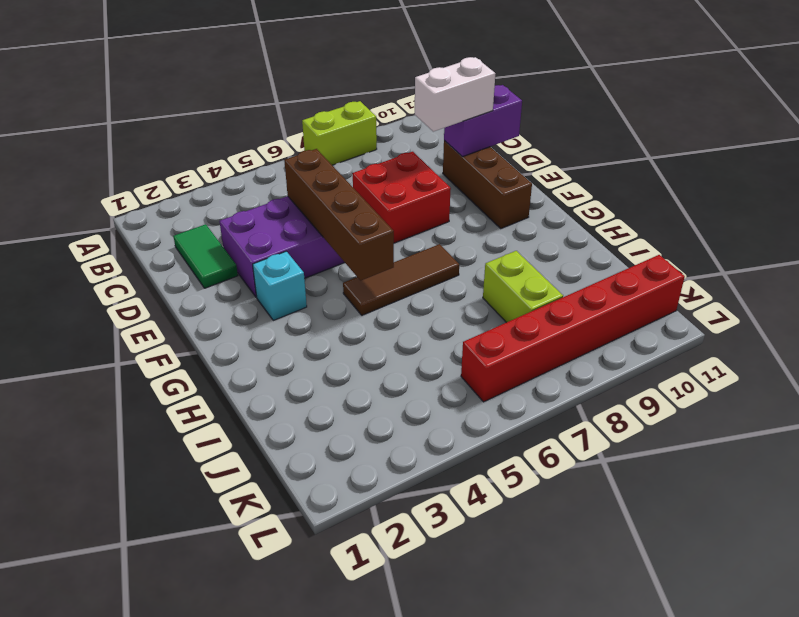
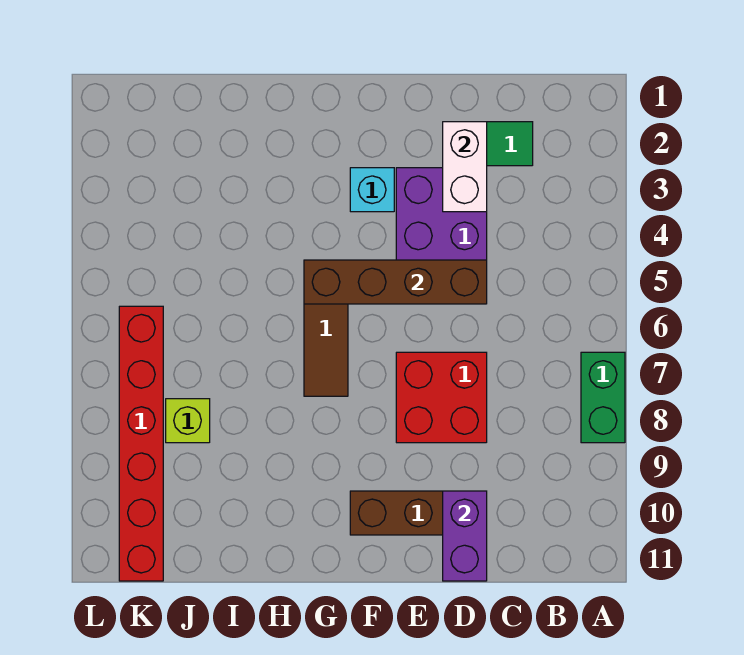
lime 1x2 brick [302,101,377,165] -> green 1x2 brick [581,352,625,443]
white 1x2 brick [415,57,496,132] -> white 1x2 brick moved to [443,122,487,212]
lime 1x2 brick [483,251,563,323] -> lime 1x1 brick [166,399,210,443]

